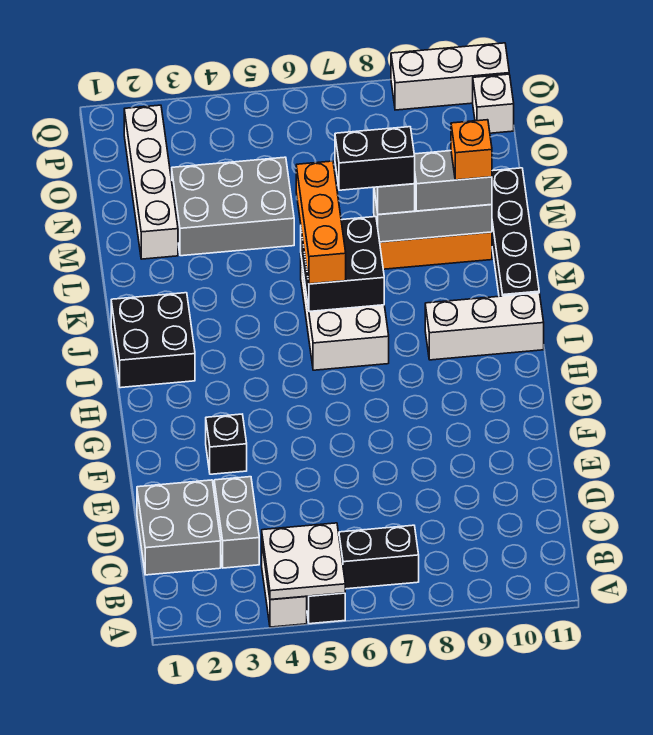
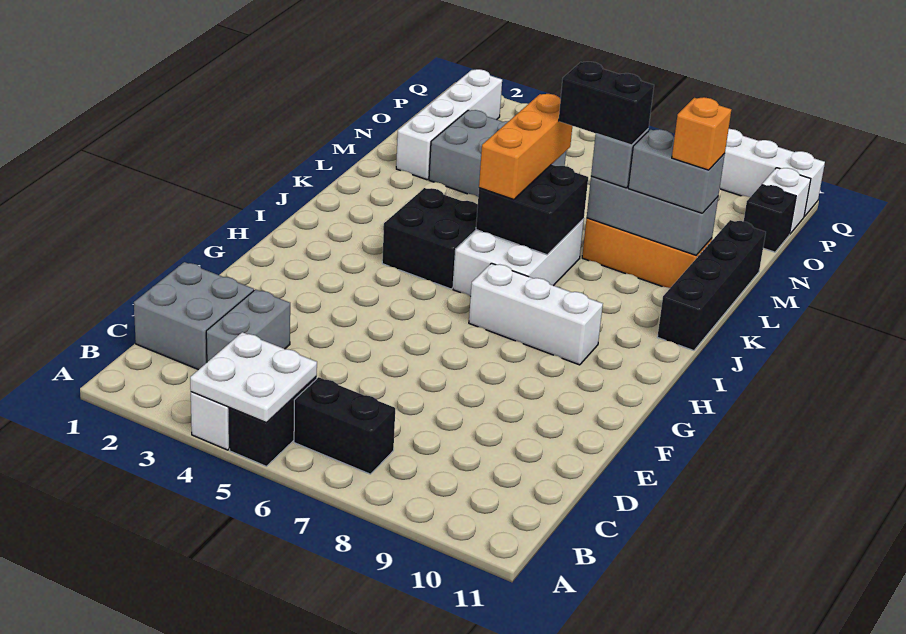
black 1x1 brick [206,414,247,474] -> black 1x1 brick moved to [744,185,796,252]
black 2x2 brick [111,293,195,388] -> black 2x2 brick moved to [382,188,478,289]
white 1x3 brick [425,293,544,360] -> white 1x3 brick moved to [469,263,603,365]

